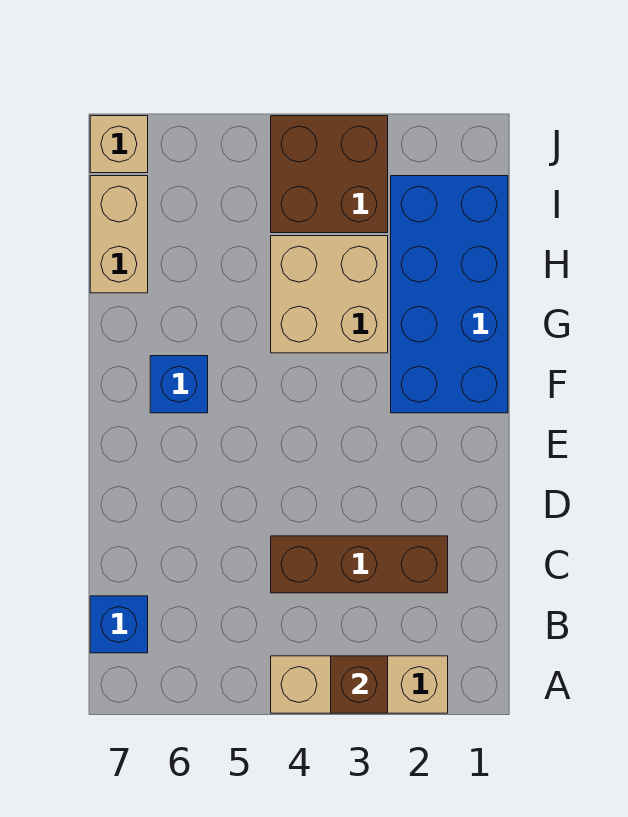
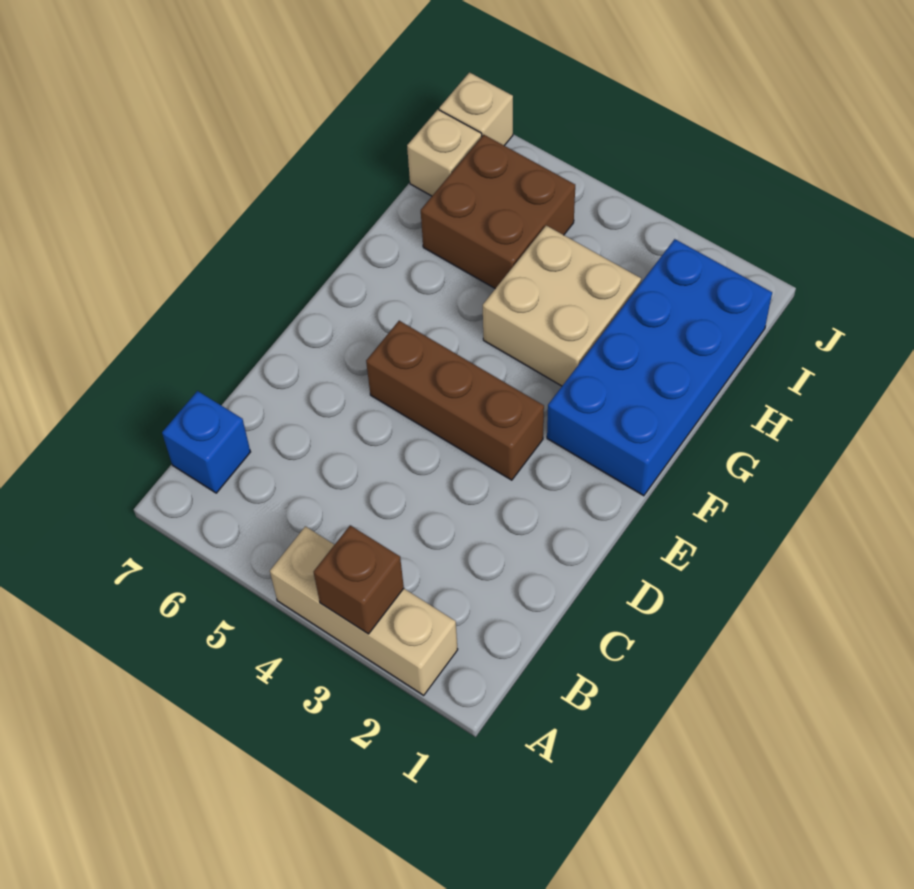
brown 1x3 brick [271,536,448,593] -> brown 1x3 brick moved to [366,321,544,480]
blue 1x1 brick [150,356,208,413] -> none
tan 1x2 brick [90,176,148,293] -> tan 1x1 brick [407,110,482,196]
brown 2x2 brick [271,116,388,233] -> brown 2x2 brick moved to [421,135,575,289]

